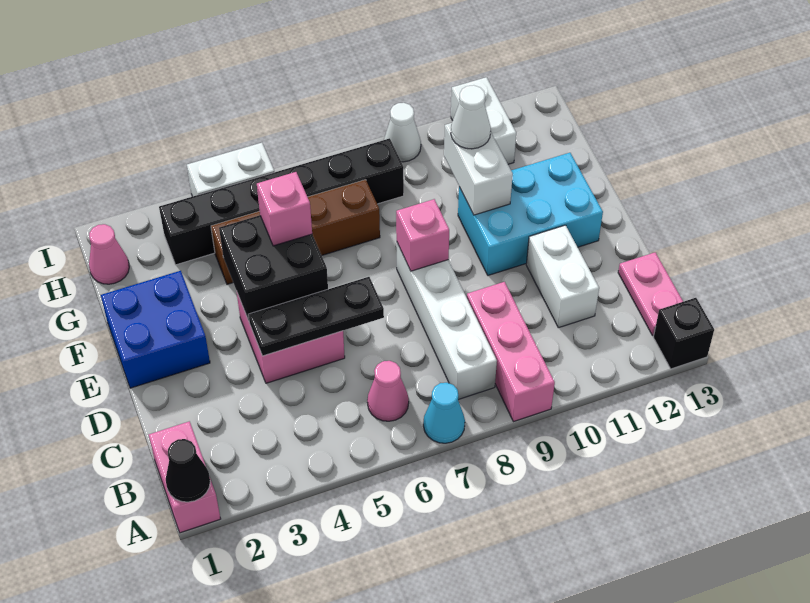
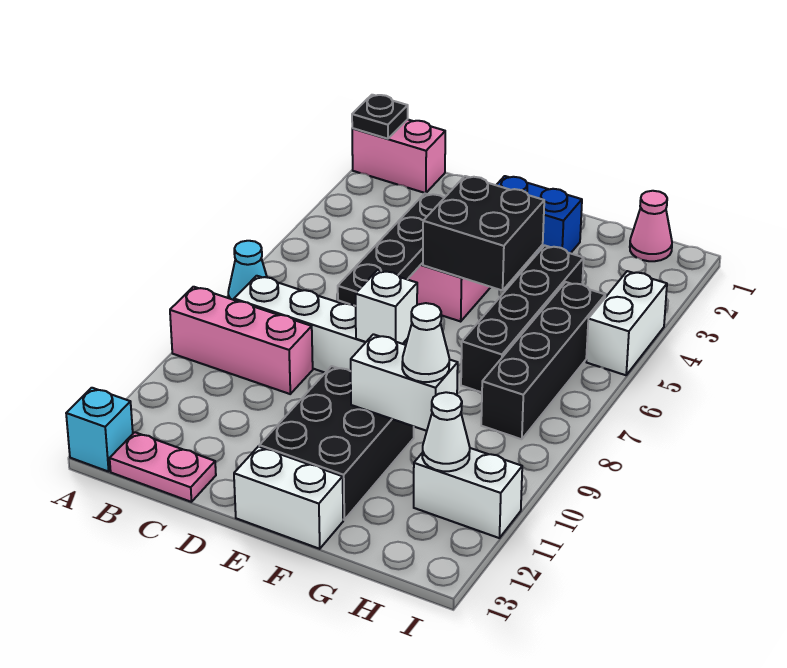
black 1x1 cone [166,439,210,502] -> black 1x1 plate [352,95,408,139]
black 1x1 brick [653,298,714,369] -> cyan 1x1 brick [66,388,133,472]
pink 1x1 cone [367,361,409,421] -> none
white 1x2 brick [526,225,599,328] -> white 1x2 brick moved to [234,447,343,549]
black 1x3 plate [248,277,384,356] -> black 1x4 plate [338,194,444,306]
blue 2x2 brick [101,271,210,388] -> blue 1x2 brick [497,176,582,255]
pink 1x1 brick [396,199,449,271] -> white 1x1 brick [356,270,417,344]
cyan 2x3 brick [458,153,603,275] -> black 2x3 brick [259,366,414,520]
pink 1x1 brick [257,172,312,246] -> none
brown 1x4 brick [211,180,380,284] -> black 1x4 brick [461,246,584,392]
black 1x6 brick [159,138,404,265] -> black 1x4 brick [481,282,605,439]
white 1x1 cone [384,103,421,162] -> white 1x1 cone moved to [422,392,470,471]

